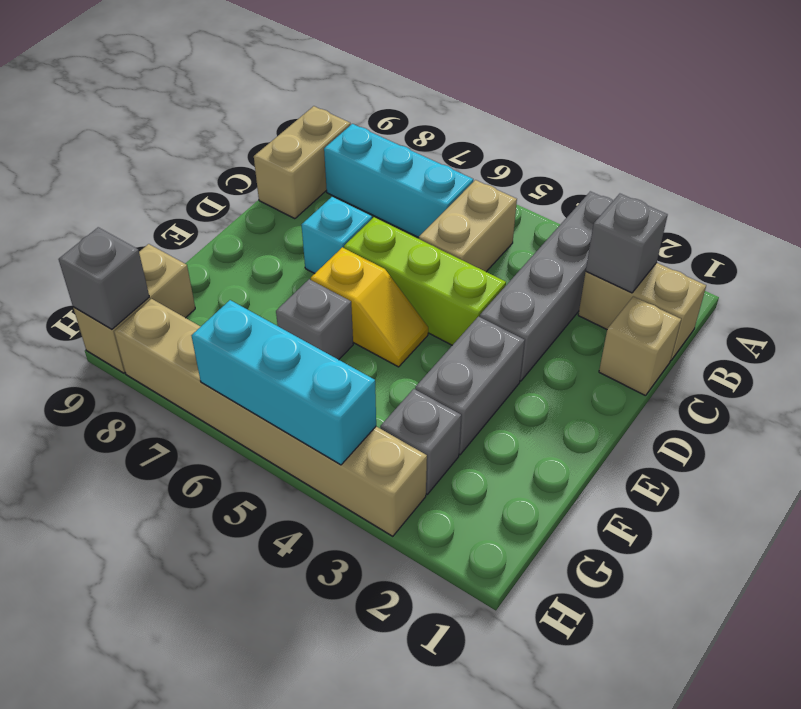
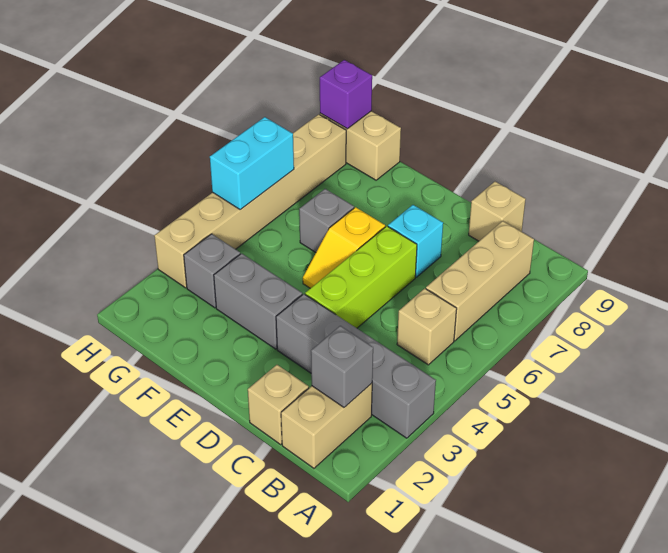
tan 1x2 brick [419,180,517,272] -> tan 1x1 brick [397,288,457,365]
cyan 1x3 brick [324,124,473,238] -> tan 1x3 brick [426,221,534,341]
tan 1x2 brick [254,106,351,219] -> tan 1x1 brick [469,182,526,241]
cyan 1x3 brick [192,300,376,465] -> cyan 1x2 brick [210,117,294,210]
grey 1x1 brick [59,227,149,329] -> purple 1x1 brick [320,60,372,129]

